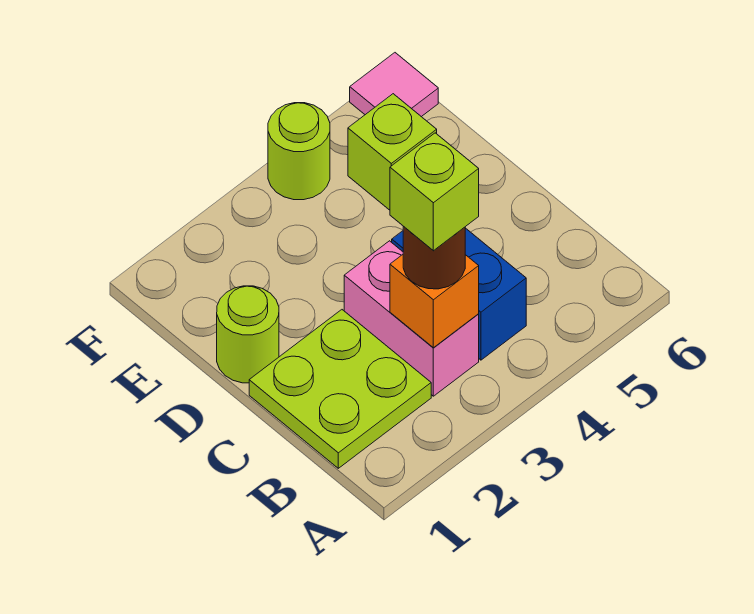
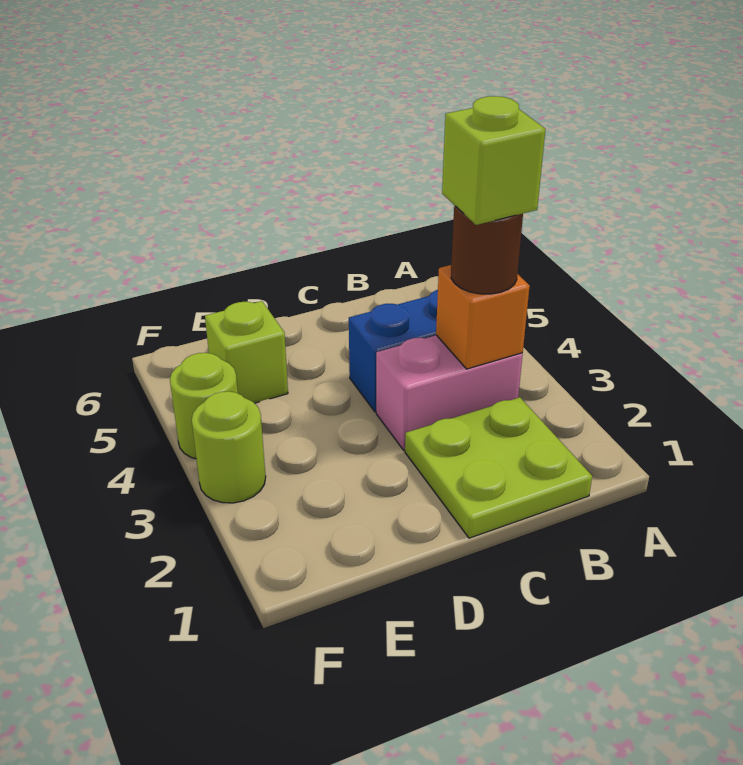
lime 1x1 round brick [217,286,279,383] -> lime 1x1 round brick moved to [192,391,266,503]
pink 1x1 tile [350,53,438,117] -> none

